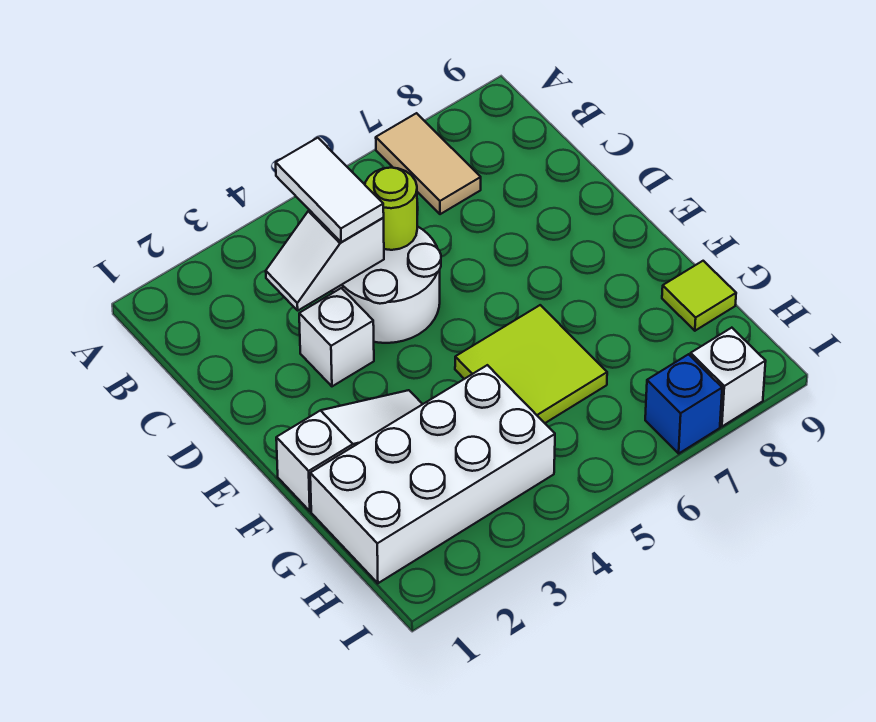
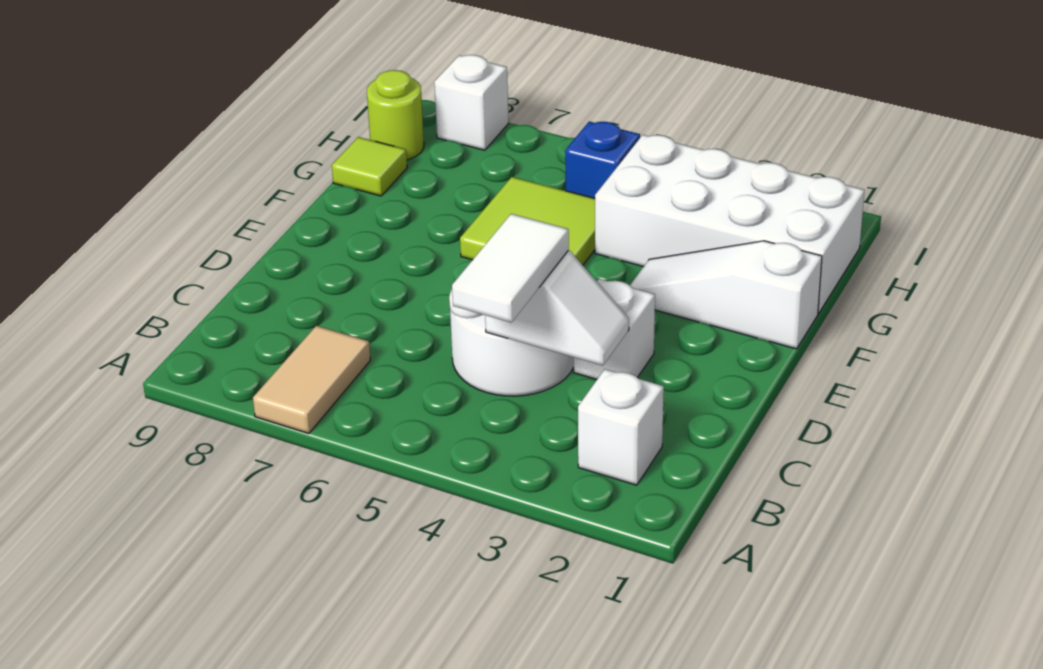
none -> white 1x1 brick [578,369,664,485]
lime 1x1 round brick [365,168,417,250] -> lime 1x1 round brick moved to [367,70,424,160]
blue 1x1 brick [645,354,722,453] -> blue 1x1 brick moved to [565,122,640,198]

